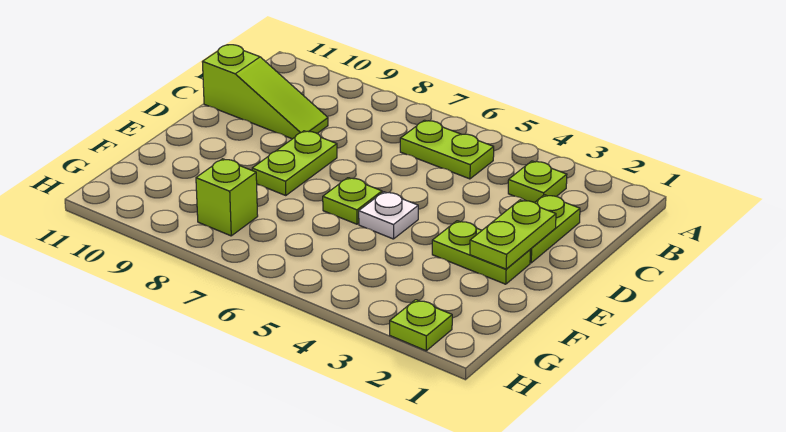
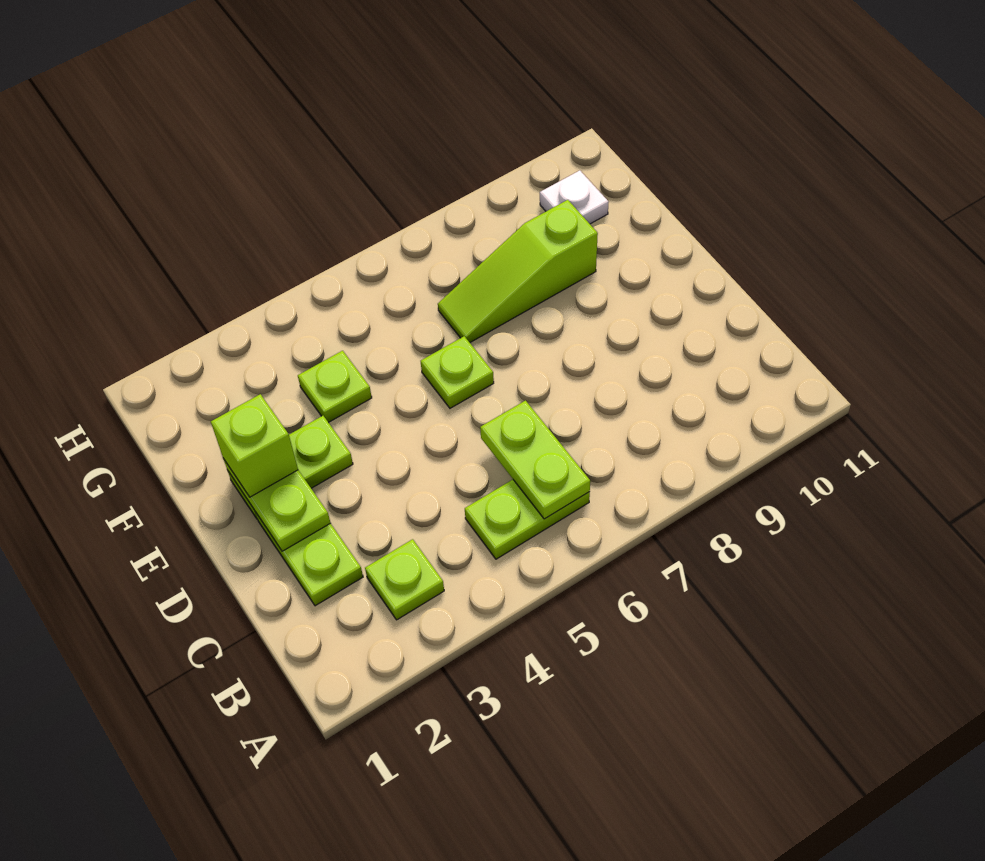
lime 1x3 slope [202,45,328,139] -> lime 1x3 slope moved to [438,200,598,342]
lime 1x2 plate [252,131,337,196] -> lime 1x2 plate moved to [480,401,590,519]
white 1x1 plate [359,192,418,239] -> white 1x1 plate moved to [540,170,609,224]
lime 1x1 brick [196,159,258,236] -> lime 1x1 brick moved to [211,394,298,497]
lime 1x1 plate [390,300,452,351] -> lime 1x1 plate moved to [298,351,372,422]

